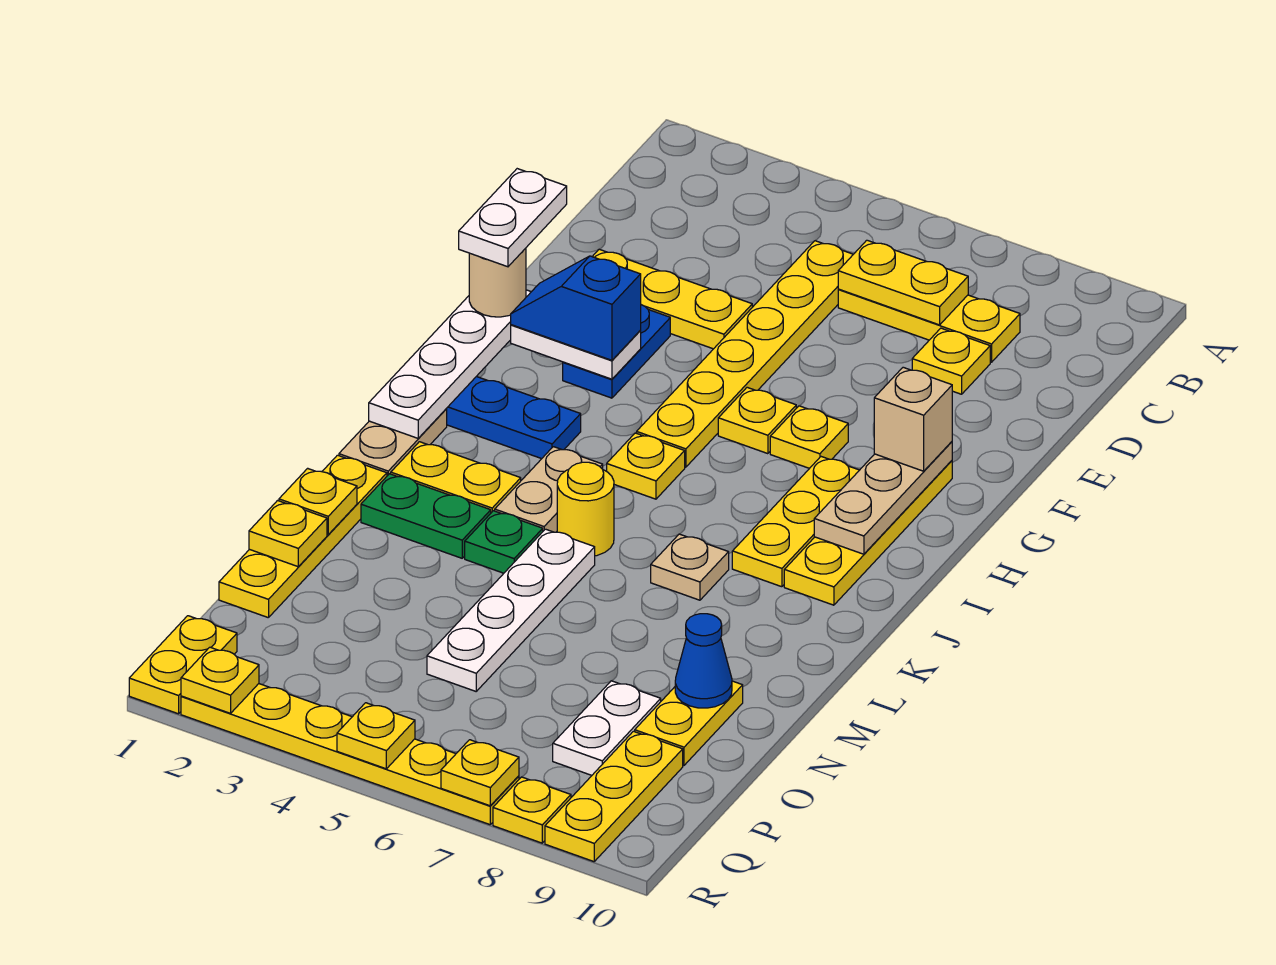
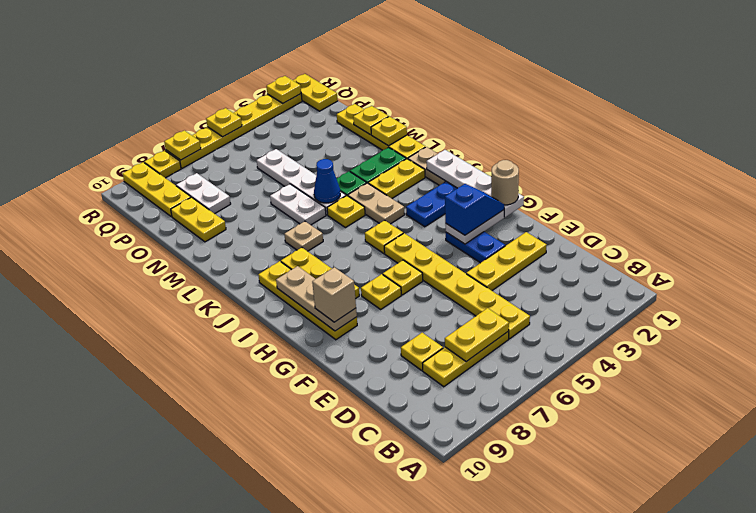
white 1x2 plate [459,169,567,267] -> white 1x2 plate moved to [270,184,326,225]
yellow 1x1 round brick [557,462,614,556] -> yellow 1x1 plate [327,196,365,228]
blue 1x1 cone [675,614,732,708] -> blue 1x1 cone moved to [314,159,340,203]

